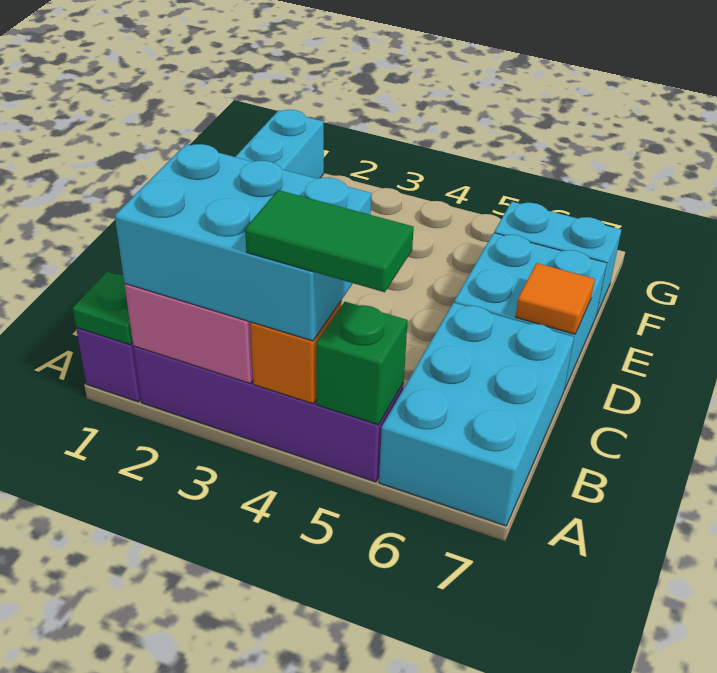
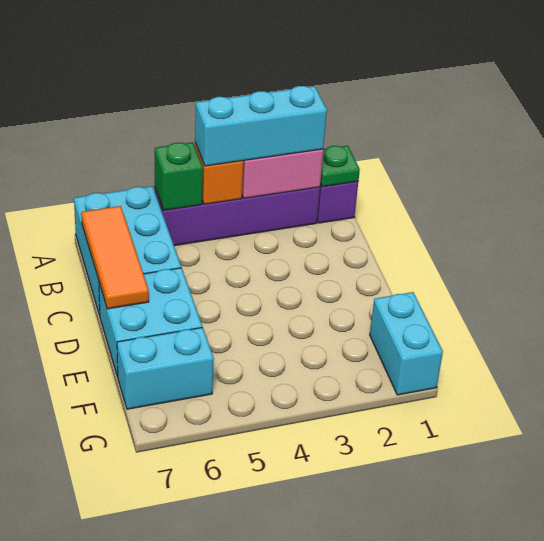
cyan 2x3 brick [115,144,371,341] -> cyan 1x3 brick [195,86,327,166]
green 1x2 tile [245,190,414,292] -> none
orange 1x1 tile [516,263,595,334] -> orange 1x3 tile [81,206,149,309]

